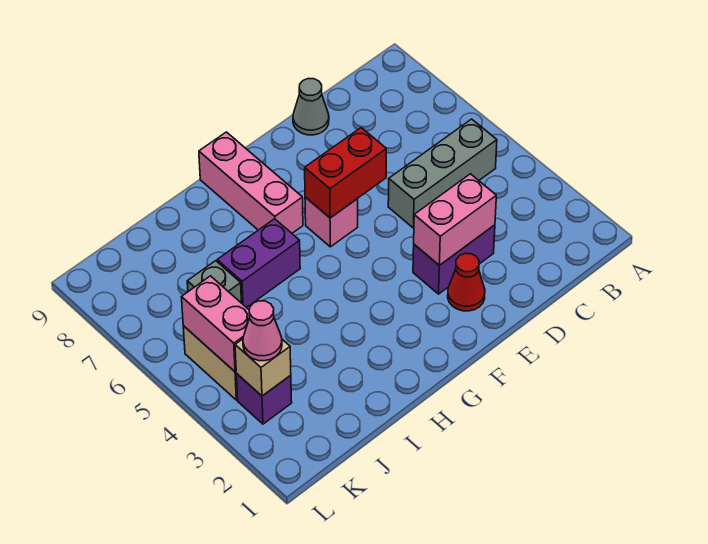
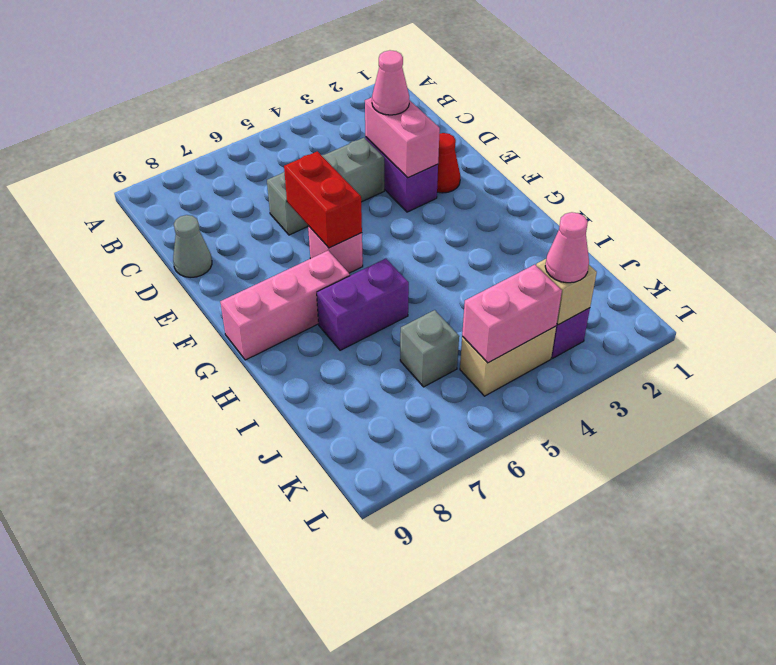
grey 1x3 brick [388,119,497,228] -> grey 1x3 brick turned to [267,138,384,235]
none -> pink 1x1 cone [372,50,409,115]
purple 1x2 brick [217,219,300,308] -> purple 1x2 brick turned to [317,259,409,350]

